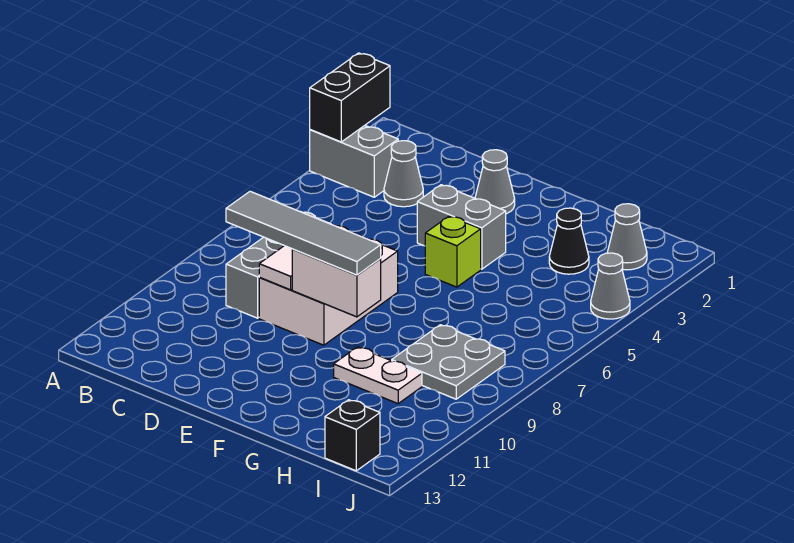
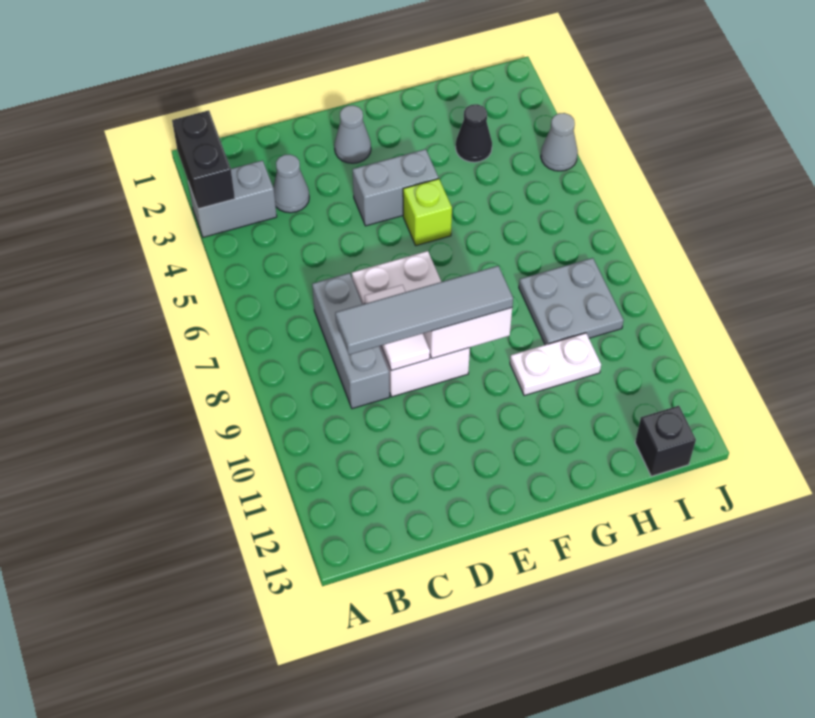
grey 1x1 cone [607,204,647,270] -> none

